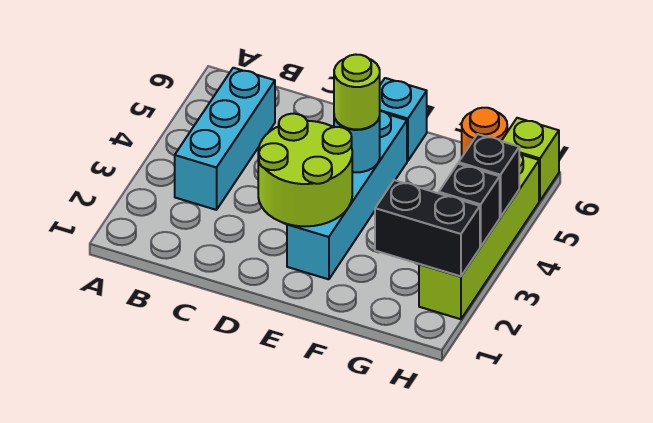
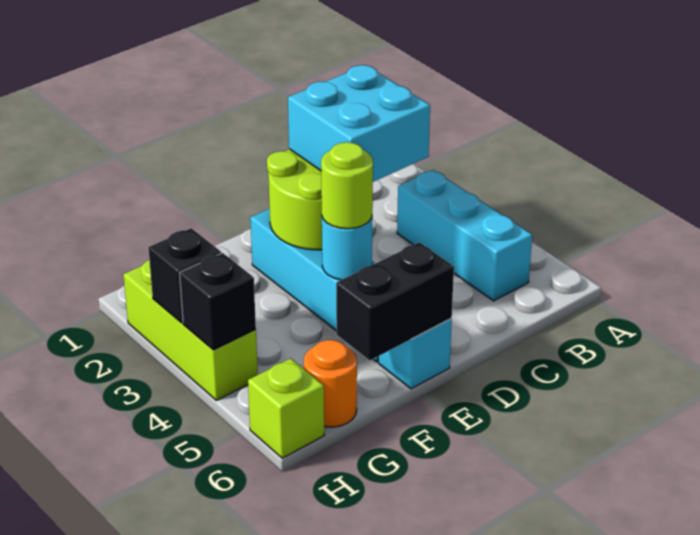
none -> cyan 2x2 brick [288,65,430,182]
black 1x2 brick [375,180,480,276] -> black 1x2 brick moved to [336,242,454,360]
lime 1x4 brick [419,154,539,319] -> lime 1x3 brick [123,260,258,400]

